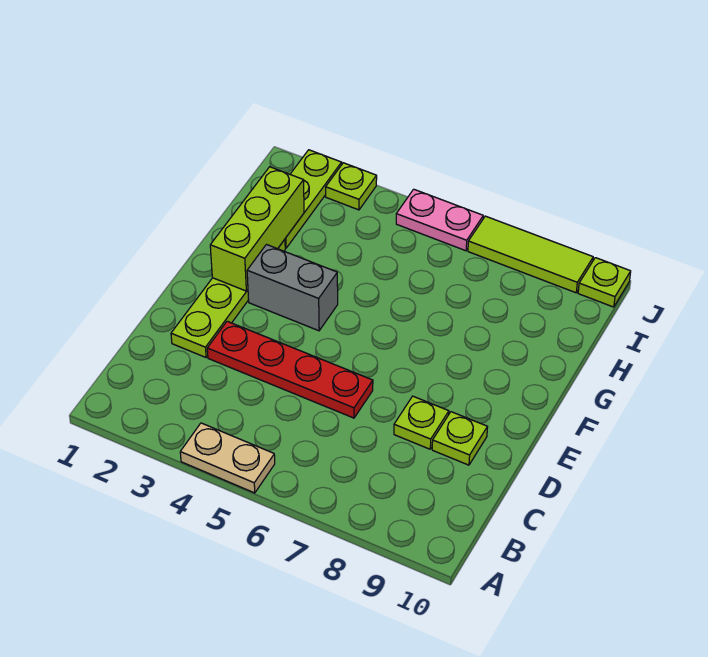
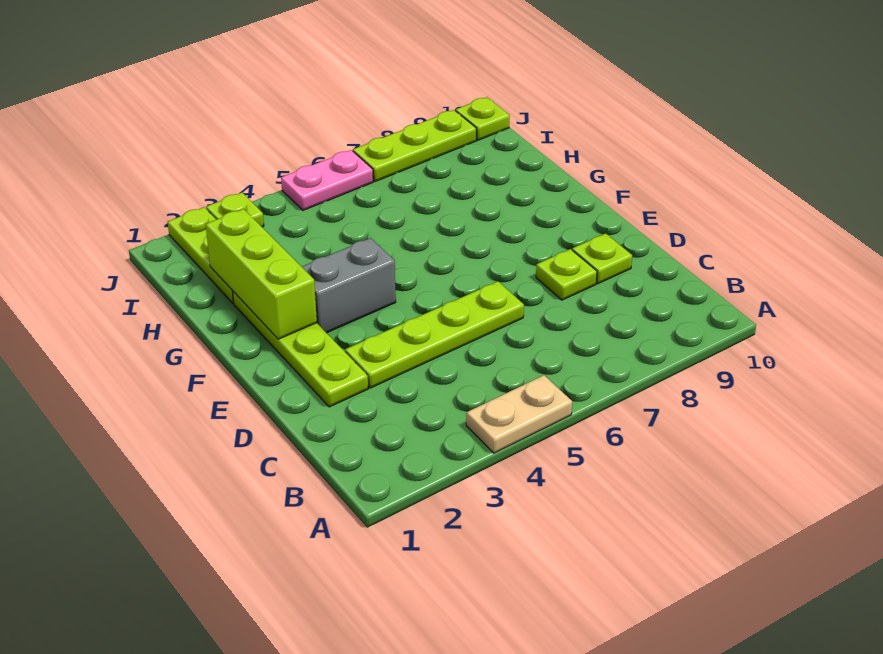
red 1x4 plate [207,321,373,418] -> lime 1x4 plate [345,281,524,388]
lime 1x3 tile [468,216,593,293] -> lime 1x3 plate [353,110,476,182]

